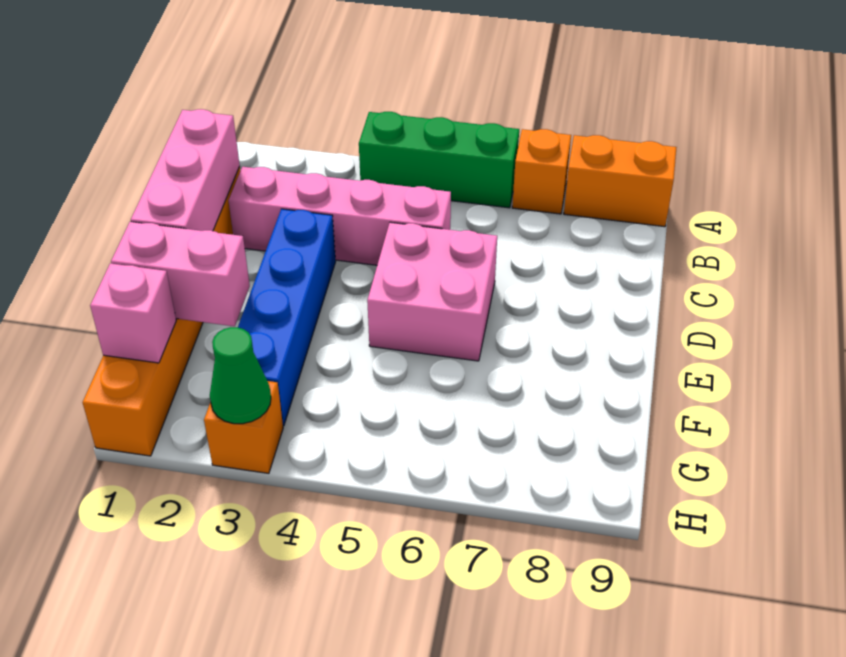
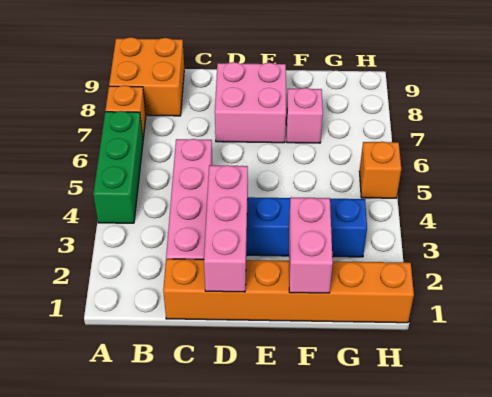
orange 1x2 brick [564,135,677,227] -> orange 2x2 brick [109,37,184,116]
pink 1x3 brick [131,109,240,231] -> pink 1x3 brick turned to [204,165,248,292]
pink 2x2 brick [367,222,497,361] -> pink 2x2 brick moved to [215,62,286,143]
pink 1x1 brick [90,263,176,363] -> pink 1x1 brick moved to [286,88,323,143]
orange 1x1 brick [204,381,283,473] -> orange 1x1 brick moved to [360,142,401,198]
green 1x1 cone [210,327,271,424] -> none

